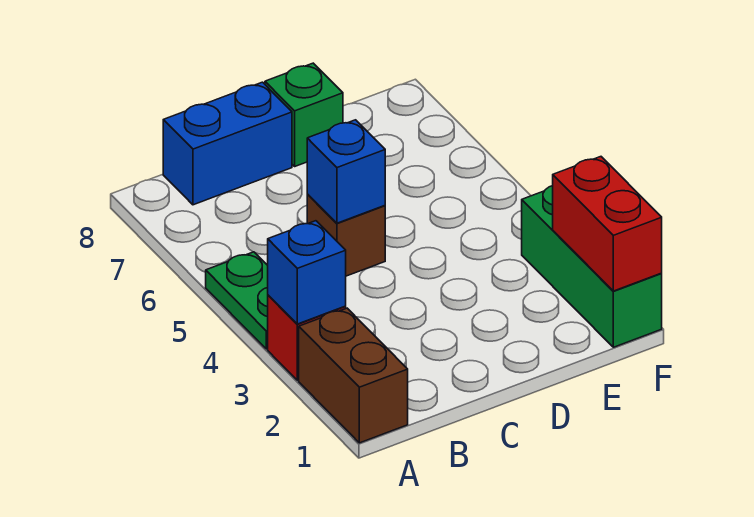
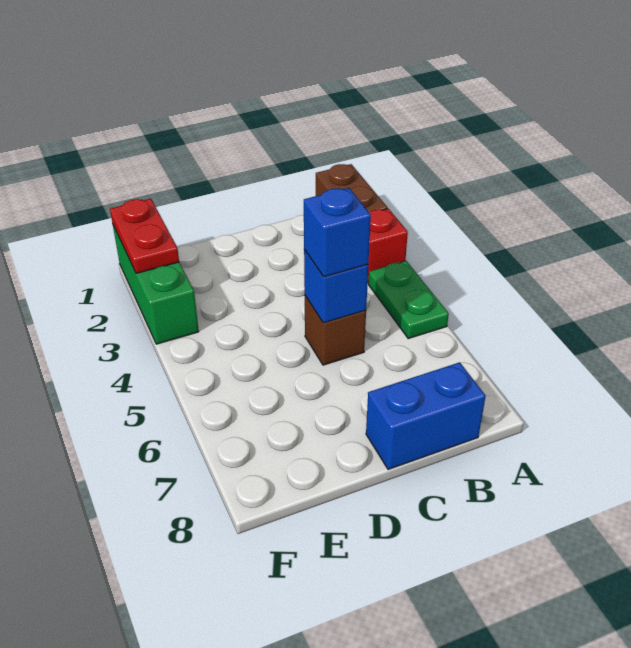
blue 1x1 brick [268,221,346,324] -> blue 1x1 brick moved to [304,188,371,277]
green 1x1 brick [265,63,343,166] -> none
red 1x2 brick [553,157,662,291] -> red 1x2 plate [110,199,179,273]

